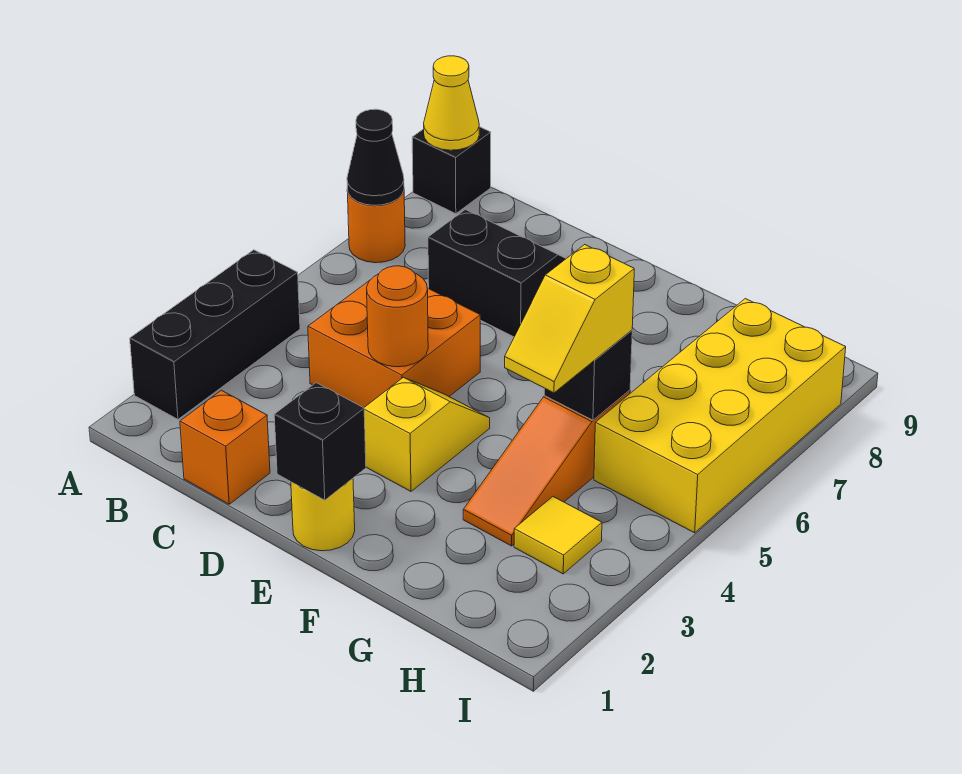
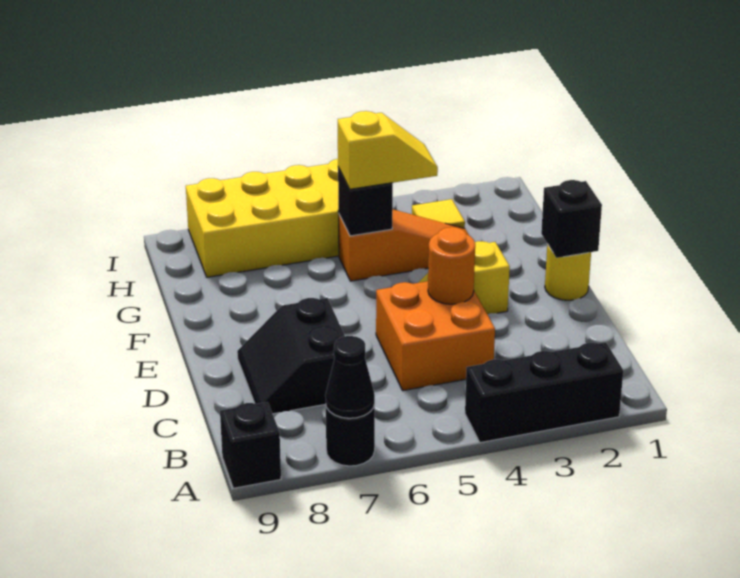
orange 1x1 round brick [347,189,405,263] -> black 1x1 round brick [326,405,375,466]
yellow 1x1 cone [424,56,479,150] -> none
orange 1x1 brick [180,390,270,504] -> none

